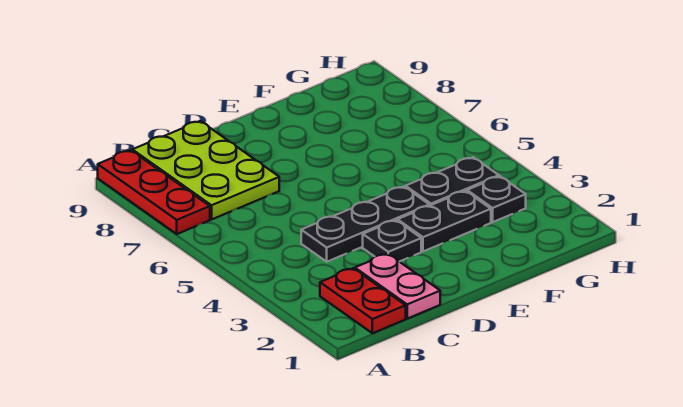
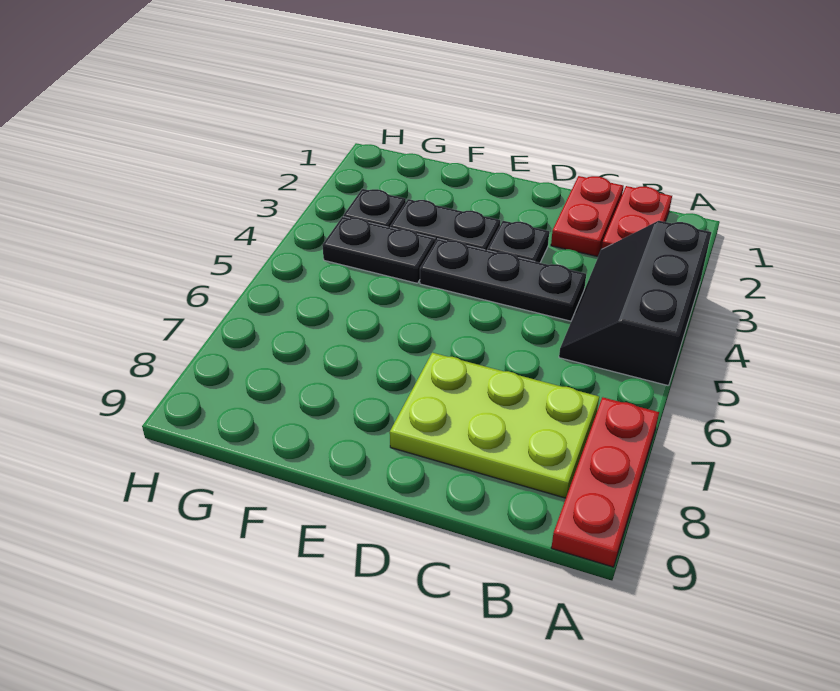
none -> black 2x3 slope [559,221,711,386]
lime 2x3 plate [132,121,279,219] -> lime 2x3 plate turned to [390,353,599,498]
pink 1x2 plate [355,254,440,319] -> red 1x2 plate [551,176,623,257]

